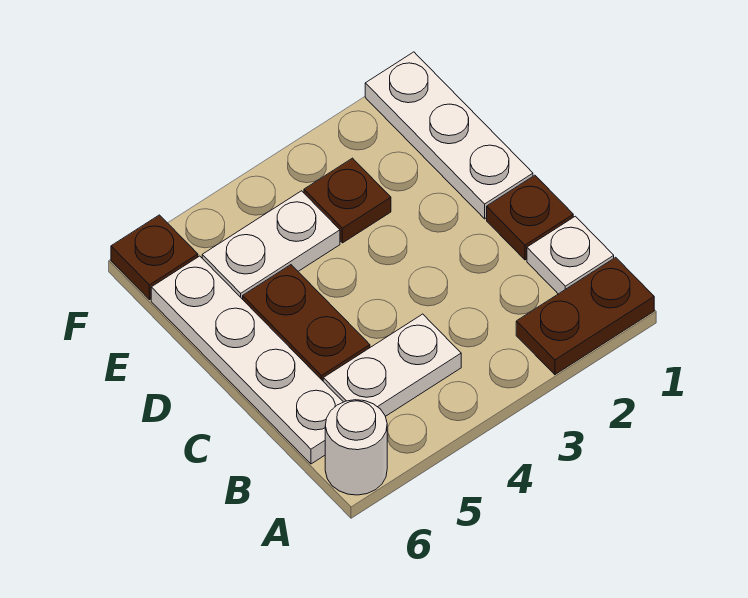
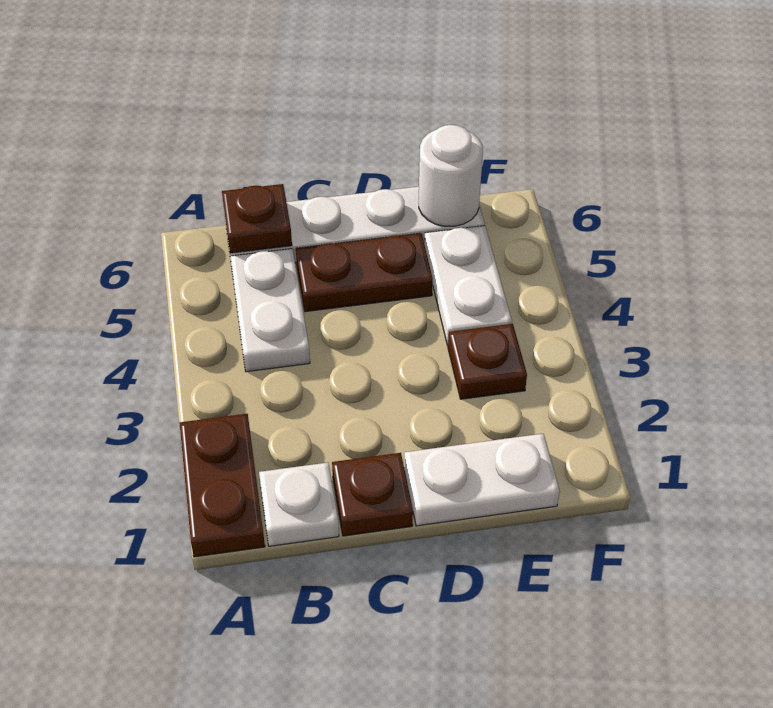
white 1x1 round brick [325,400,387,495] -> white 1x1 round brick moved to [419,125,483,226]
white 1x3 plate [365,52,533,219] -> white 1x2 plate [404,434,560,526]
brown 1x1 plate [111,215,198,300] -> brown 1x1 plate moved to [222,184,292,253]

